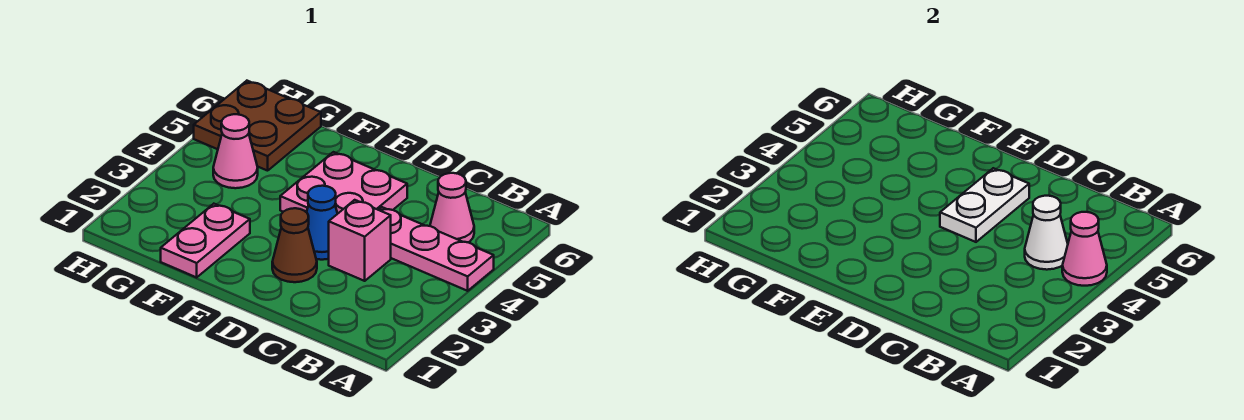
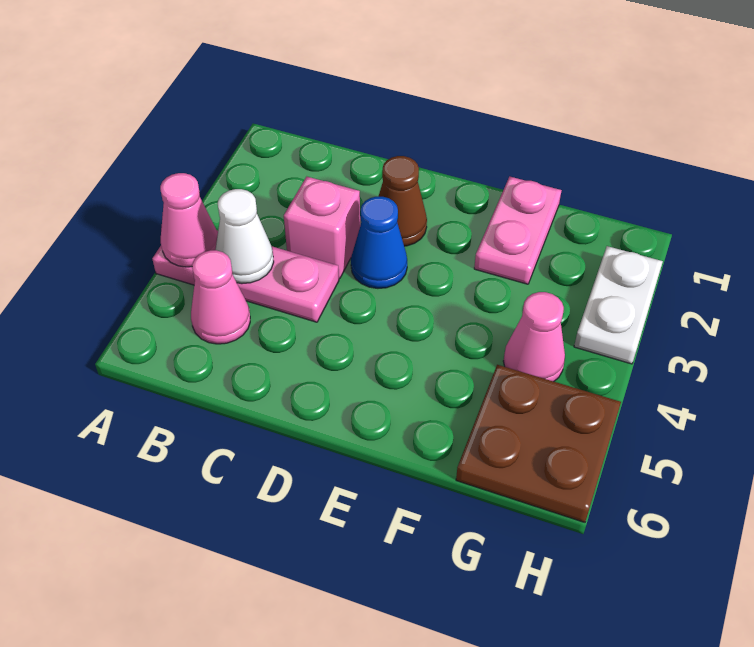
pink 2x2 plate [280,152,407,214] -> none
white 1x2 plate [940,168,1029,242] -> white 1x2 plate moved to [574,246,663,364]

